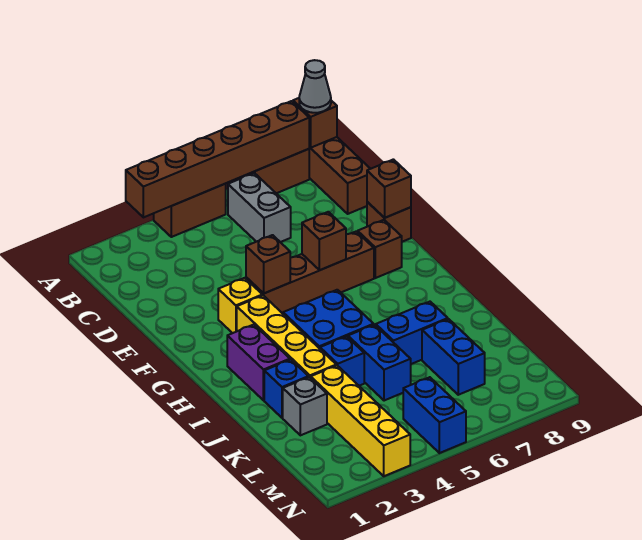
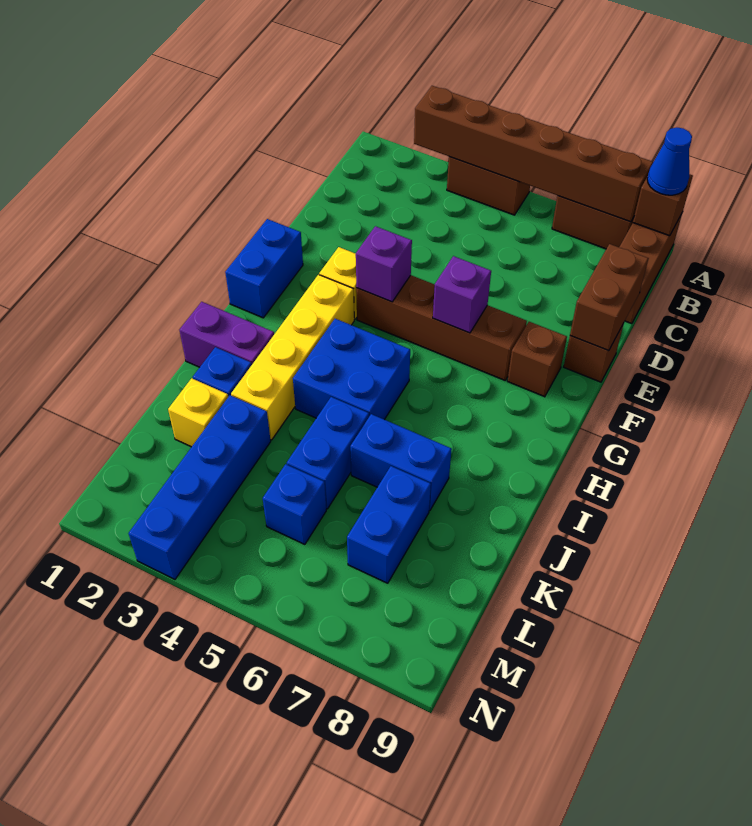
grey 1x1 cone [299,60,331,113] -> blue 1x1 cone [647,127,692,195]
grey 1x2 brick [228,173,291,242] -> none
brown 1x1 brick [367,159,411,218] -> brown 1x2 brick [570,244,649,351]
brown 1x1 brick [246,235,290,293] -> purple 1x1 brick [356,226,412,302]
brown 1x1 brick [302,212,346,270] -> purple 1x1 brick [433,256,491,333]
purple 1x2 brick [227,325,290,400] -> purple 1x2 brick turned to [180,302,274,367]
blue 1x1 brick [320,336,364,386] -> blue 1x1 brick moved to [263,464,326,544]
grey 1x1 brick [283,377,327,435] -> yellow 1x1 brick [168,378,228,447]
yellow 1x4 brick [311,365,410,476] -> blue 1x4 brick [129,395,271,579]
blue 1x2 brick [403,377,466,453] -> blue 1x2 brick moved to [225,219,303,318]

